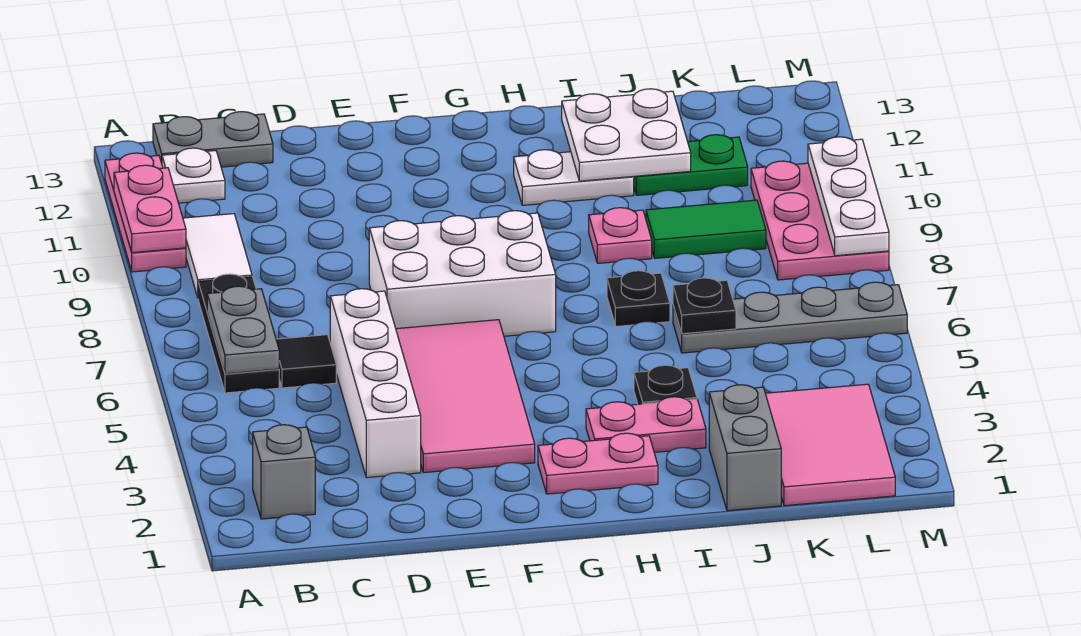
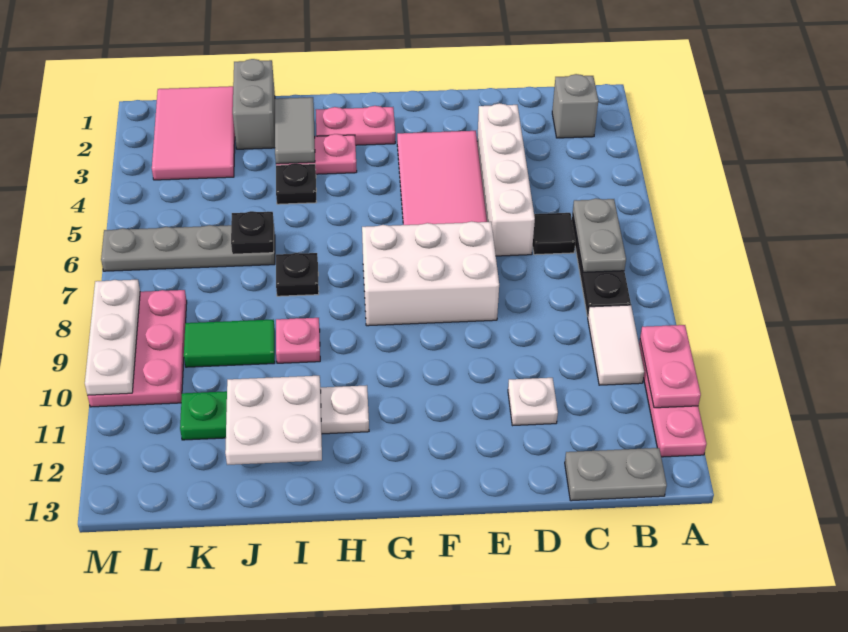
white 1x1 plate [162,148,225,203] -> white 1x1 plate moved to [508,378,558,426]
none -> grey 1x2 tile [275,97,315,164]

